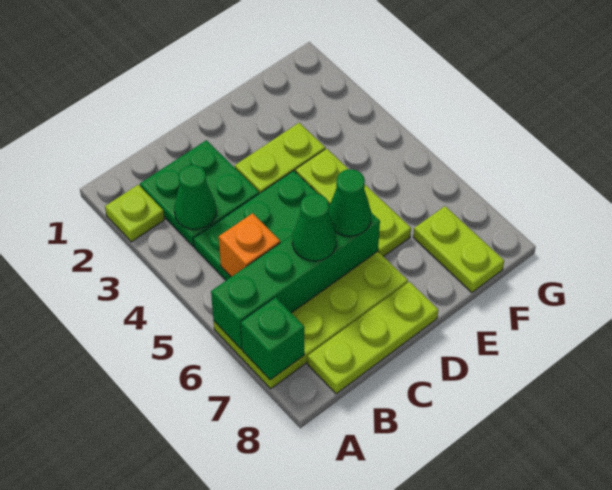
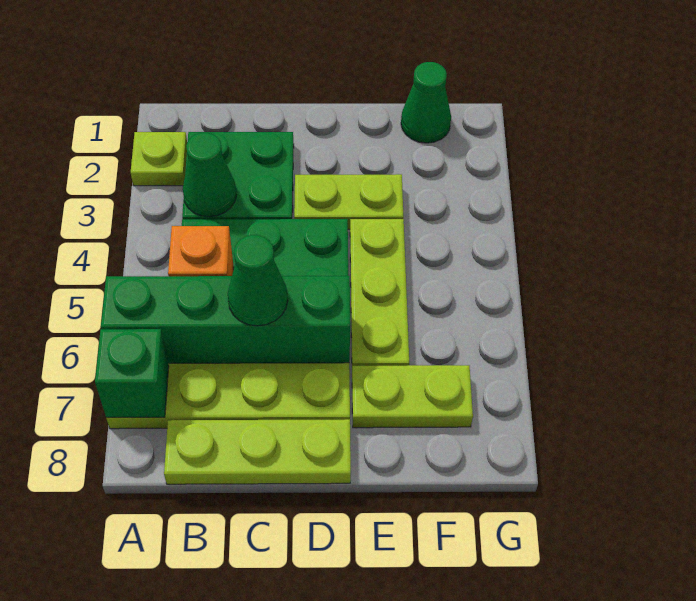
green 1x1 cone [329,169,371,236] -> green 1x1 cone moved to [401,62,451,143]
lime 1x2 plate [413,206,504,292] -> lime 1x2 plate turned to [352,365,473,428]

